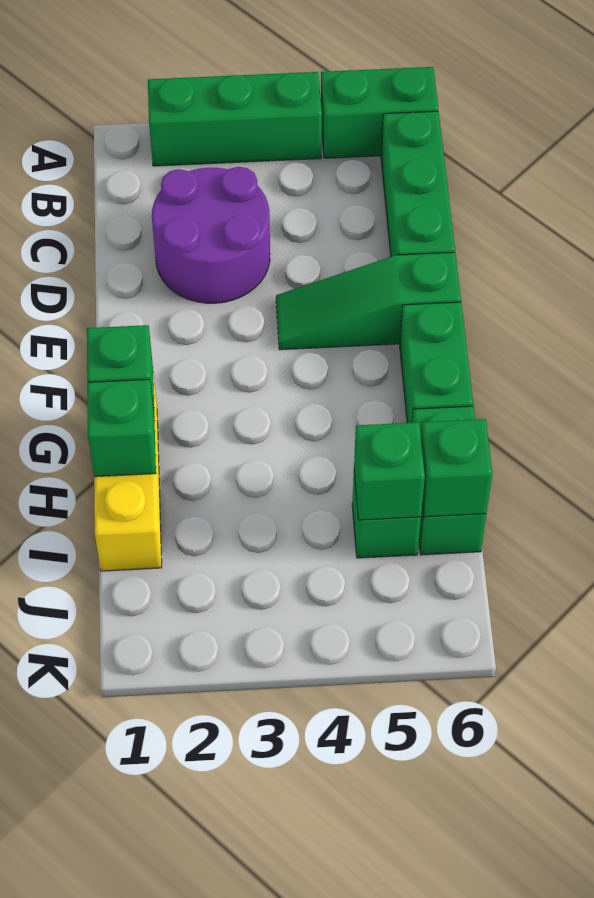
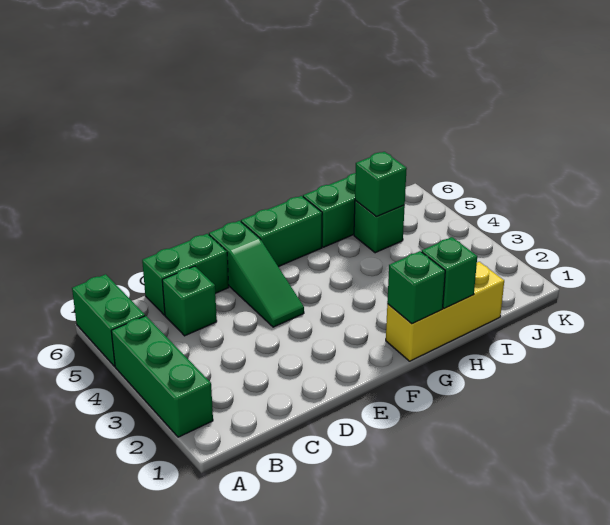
green 1x3 brick [381,111,455,257] -> green 1x2 brick [142,234,229,315]
purple 2x2 round brick [152,167,270,303] -> none
green 1x1 brick [421,419,492,517] -> green 1x1 brick moved to [162,266,217,336]

